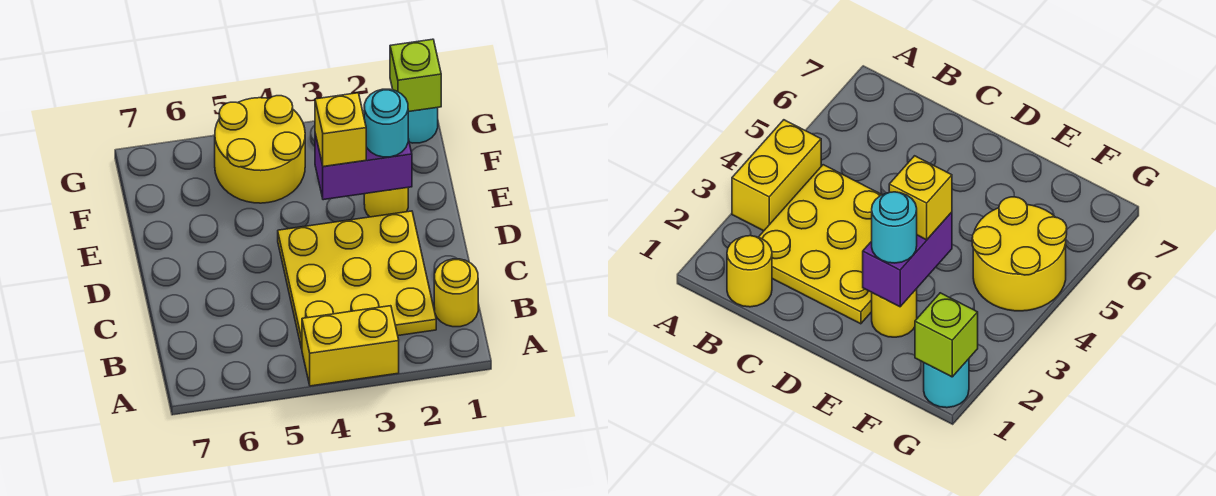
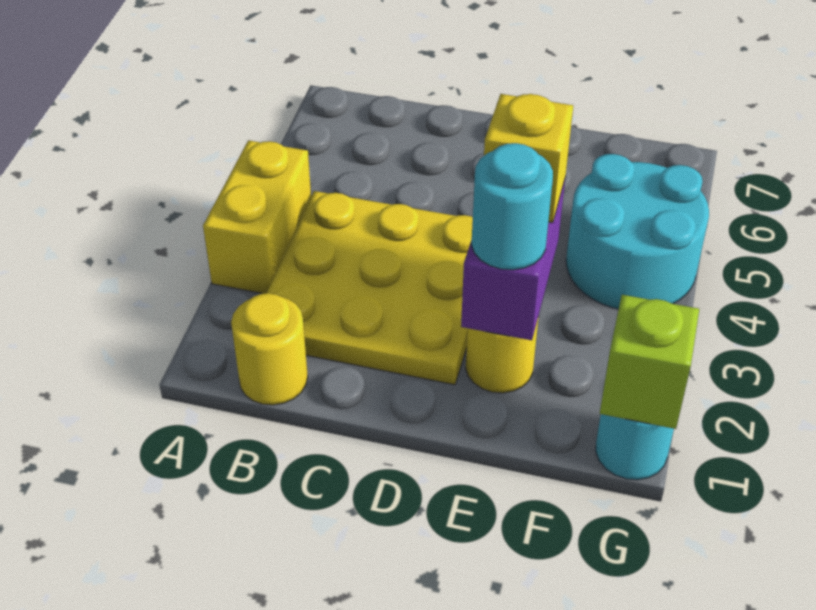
yellow 2x2 round brick [215,96,305,203] -> cyan 2x2 round brick [566,154,709,309]

